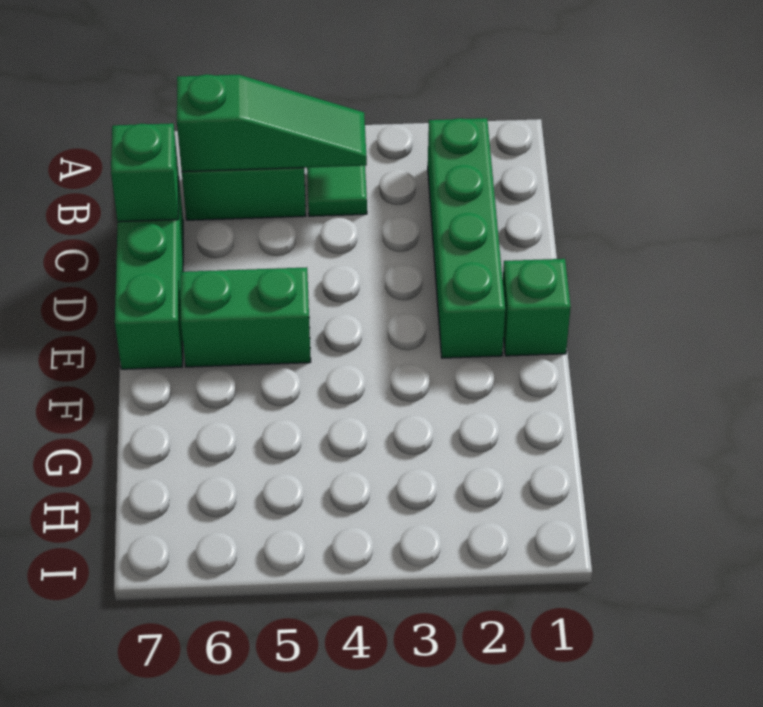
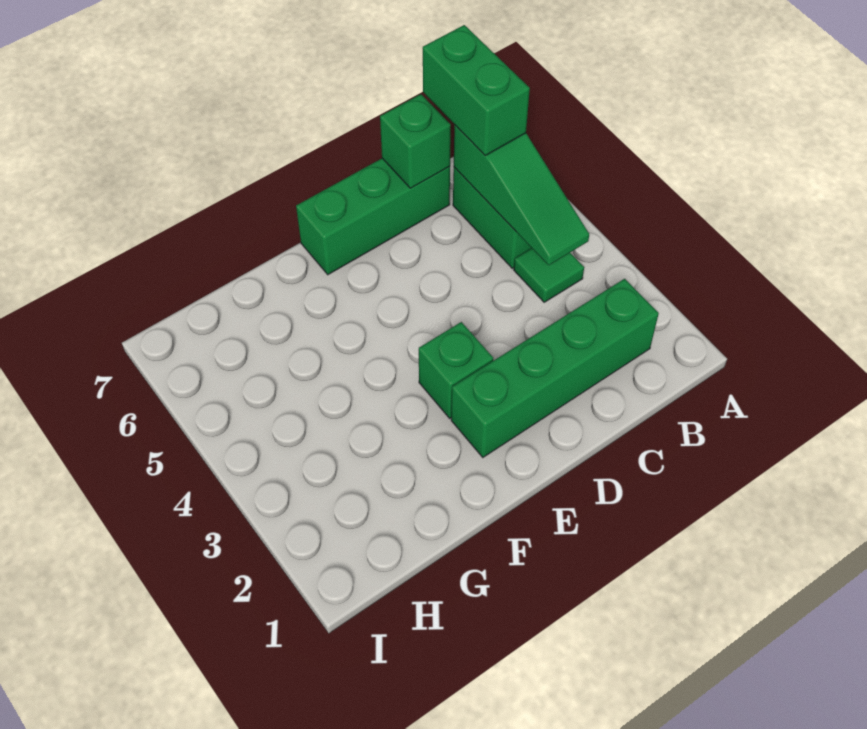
green 1x1 brick [503,259,571,356] -> green 1x1 brick moved to [419,322,493,418]
green 1x2 brick [181,267,311,367] -> green 1x2 brick moved to [423,25,530,155]

